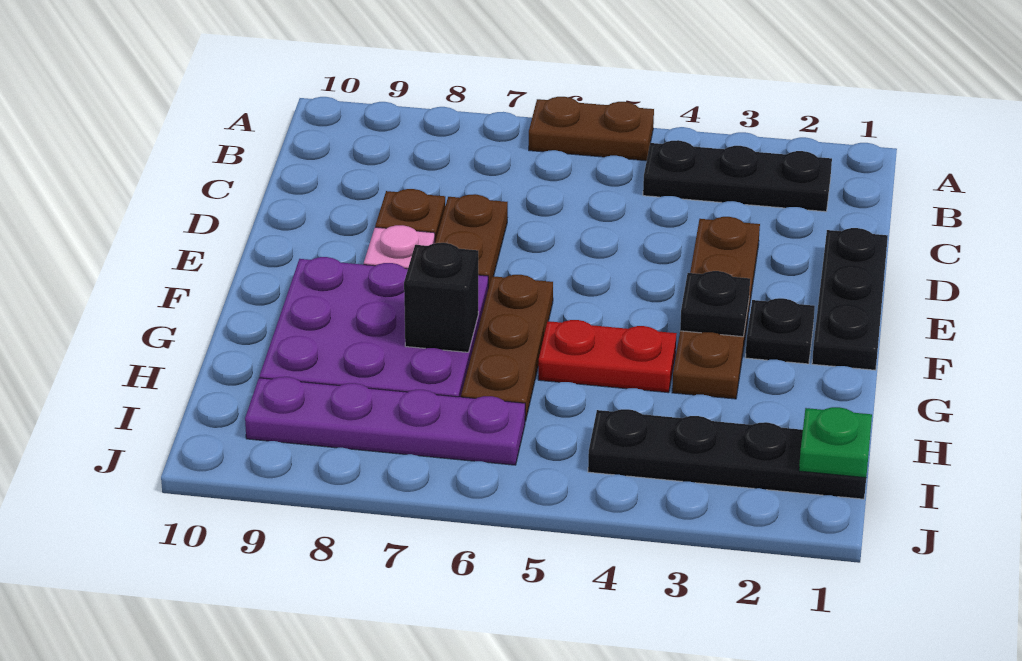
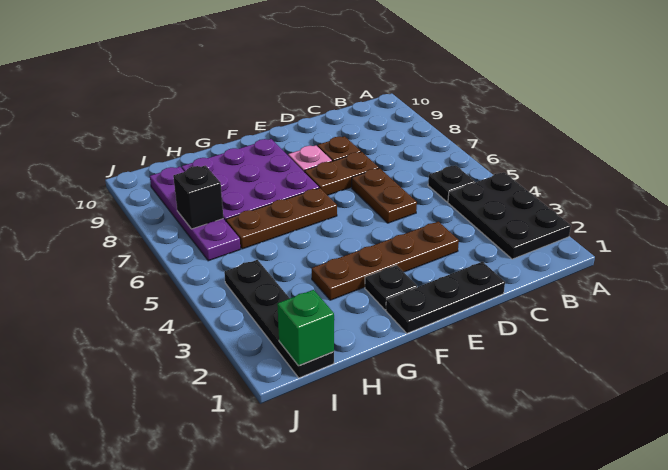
brown 1x2 plate [529,97,654,161] -> brown 1x2 plate moved to [352,168,417,223]
black 1x3 plate [643,140,832,212] -> black 2x3 plate [448,172,571,259]
black 1x1 plate [680,271,750,337] -> black 1x1 plate moved to [428,165,475,202]
red 1x2 plate [538,320,677,393] -> none
black 1x1 brick [404,243,478,352] -> black 1x1 brick moved to [173,166,223,229]
green 1x1 plate [799,407,872,478] -> green 1x1 brick [277,290,334,366]

